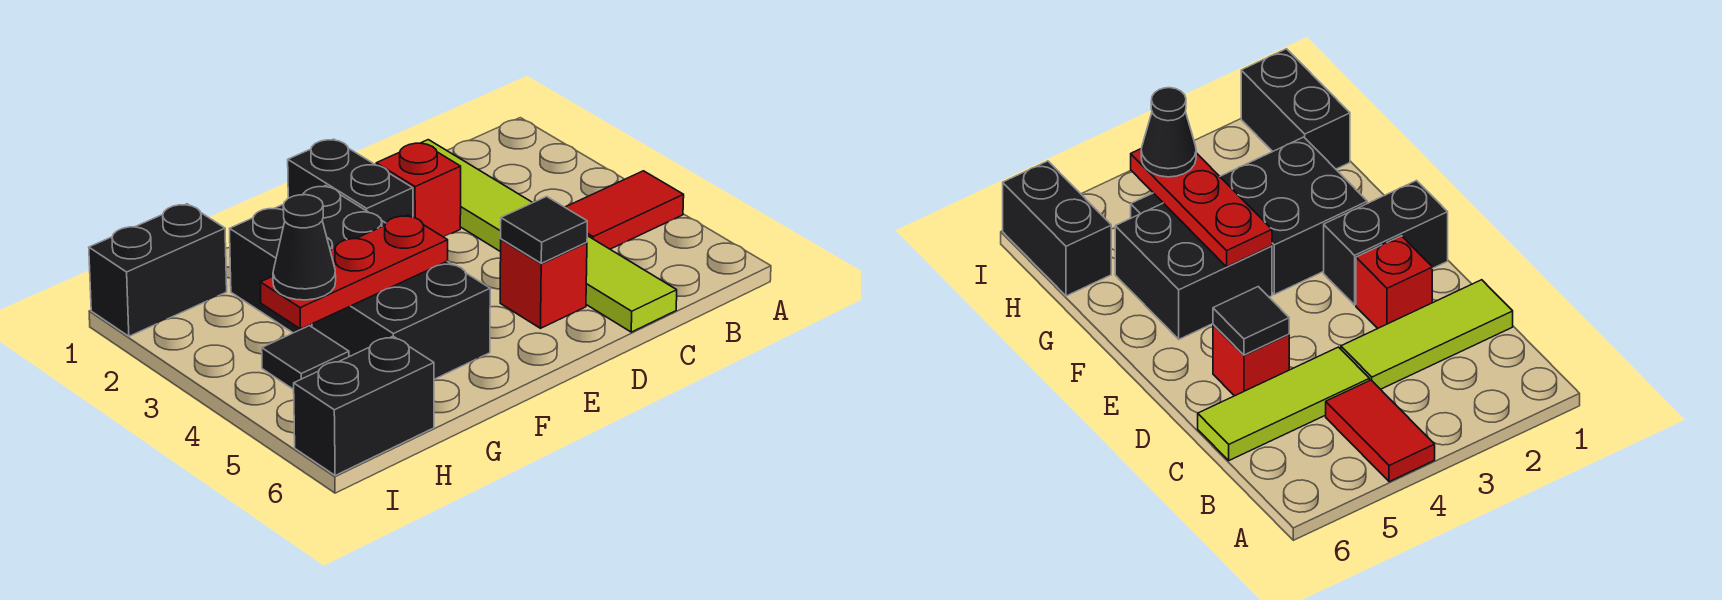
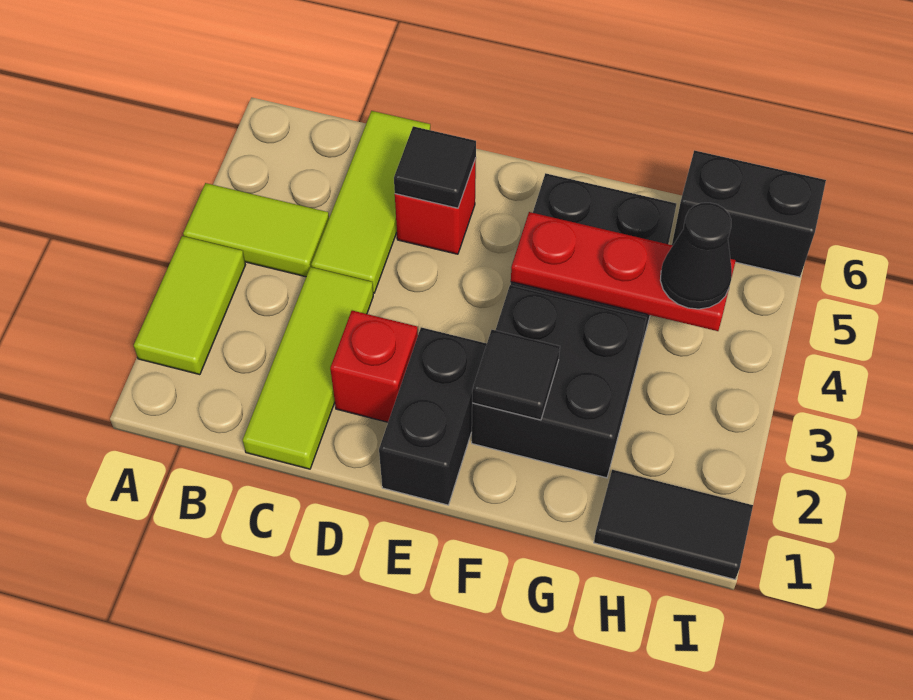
none -> lime 1x2 tile [134,236,245,375]
red 1x2 tile [565,171,684,249] -> lime 1x2 tile [183,183,329,277]
black 1x2 brick [89,204,227,336] -> black 1x2 tile [594,470,753,579]
black 1x1 tile [262,326,349,389] -> black 1x1 tile moved to [472,330,560,420]

